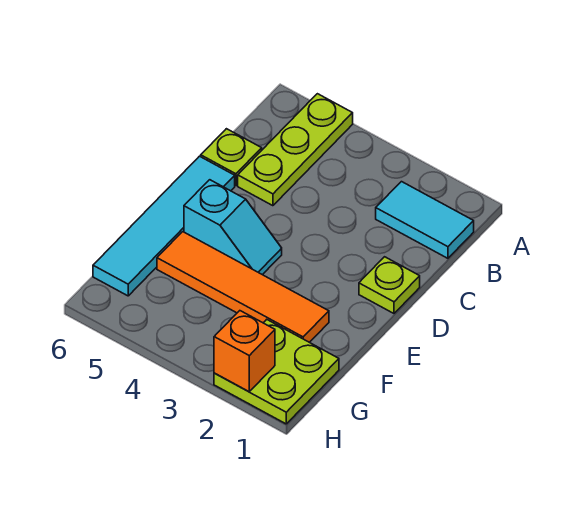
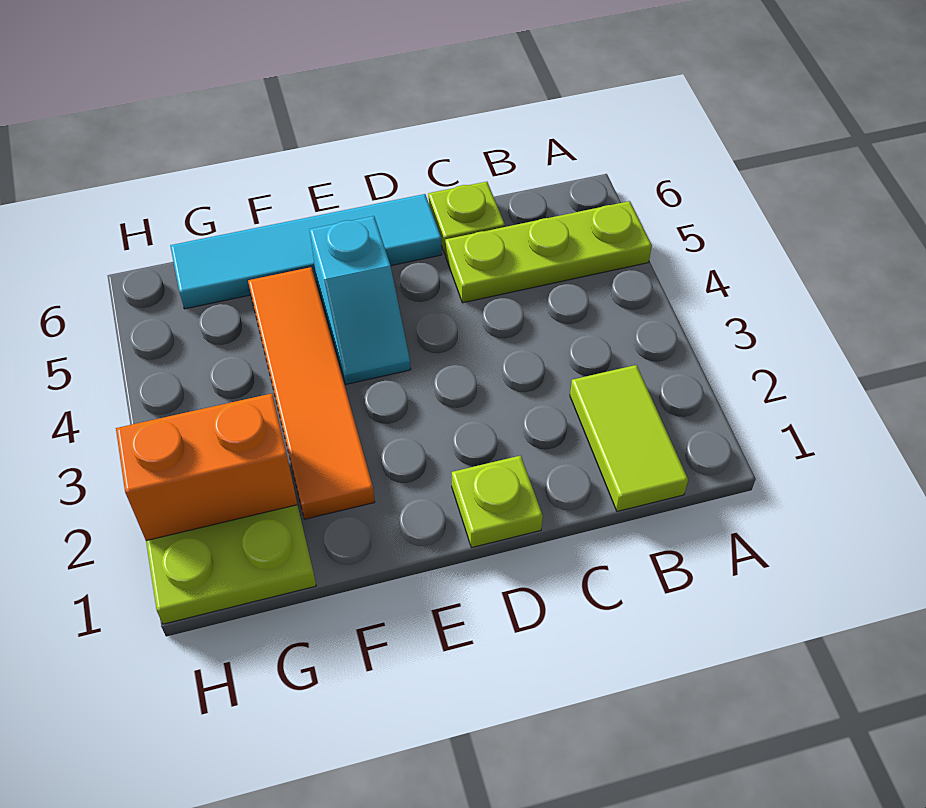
cyan 1x2 tile [376,182,474,258] -> lime 1x2 tile [570,365,688,511]
orange 1x1 brick [214,311,275,392] -> orange 1x2 brick [116,394,297,541]

